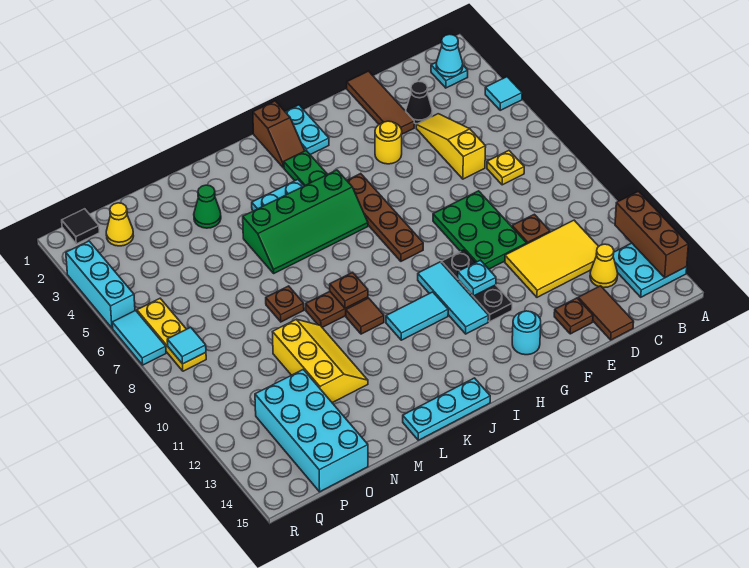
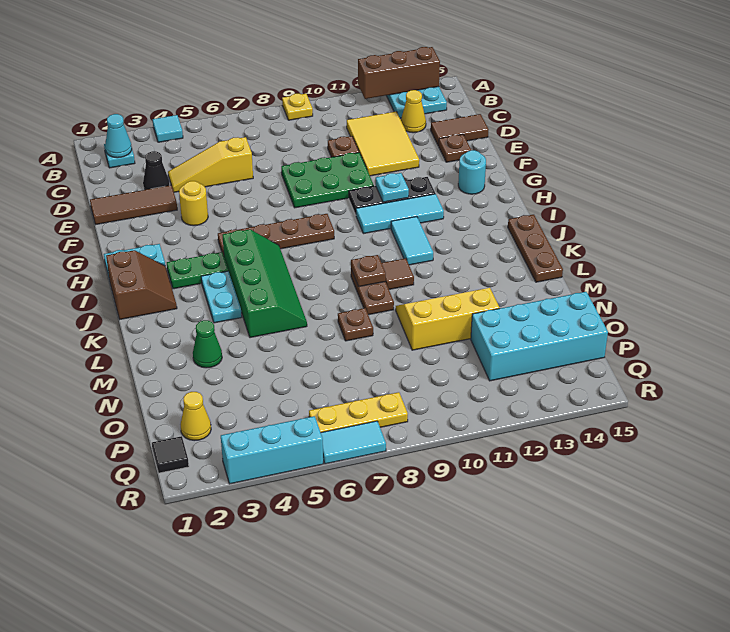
yellow 1x1 plate [487,151,524,185] -> yellow 1x1 plate moved to [282,94,313,120]
brown 1x2 slope [253,101,305,168] -> brown 2x2 slope [106,250,177,319]
cyan 1x3 plate [403,378,490,440] -> brown 1x3 plate [508,215,563,282]
cyan 1x1 tile [167,327,206,364] -> none

